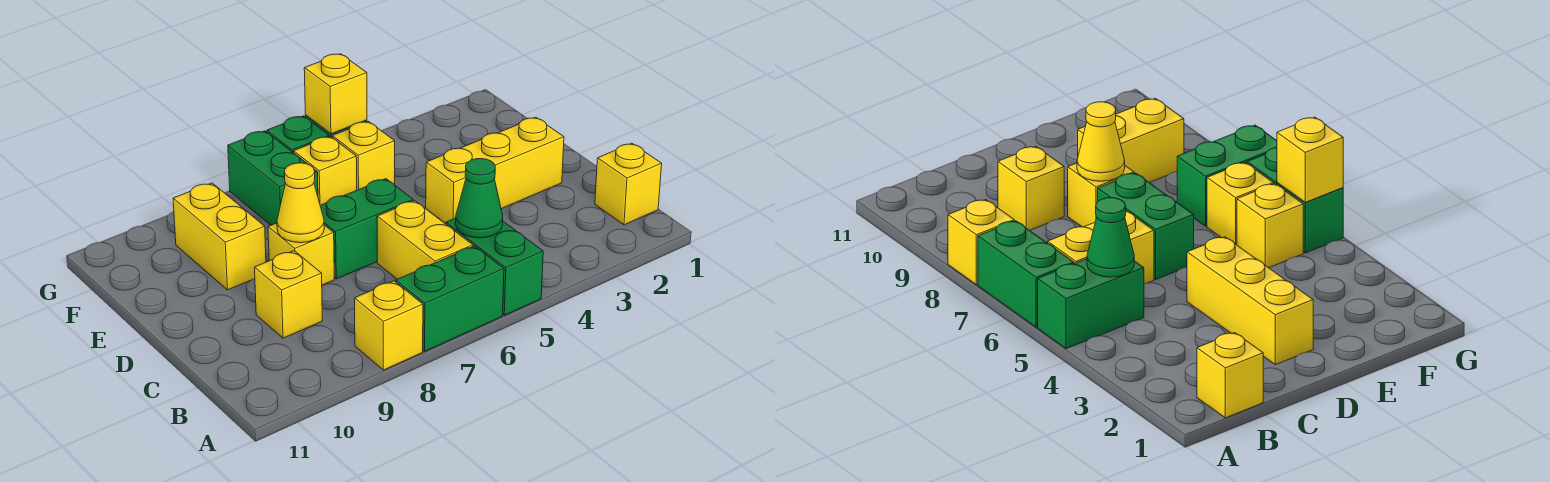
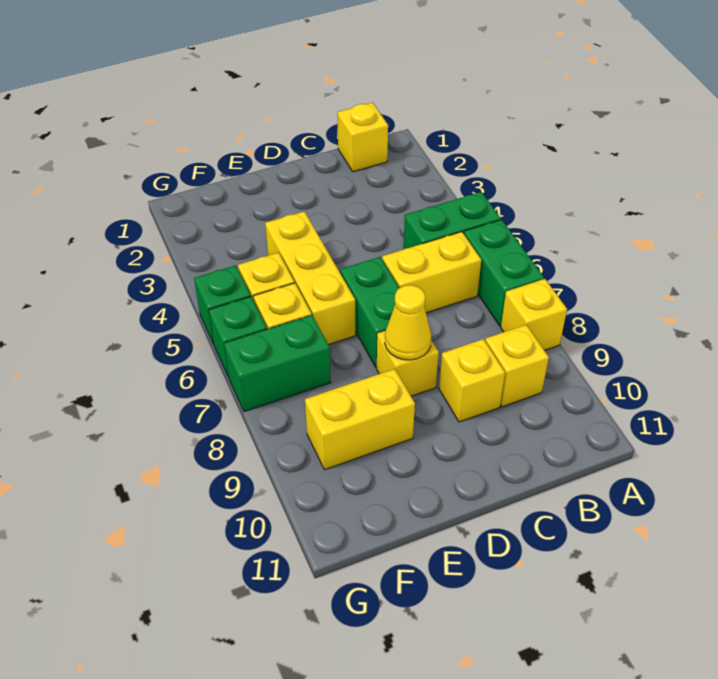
green 1x1 cone [456,159,503,238] -> none
yellow 1x3 brick [426,117,564,224] -> yellow 1x3 brick moved to [265,211,355,345]
yellow 1x1 brick [304,54,367,134] -> yellow 1x1 brick moved to [485,325,549,407]

